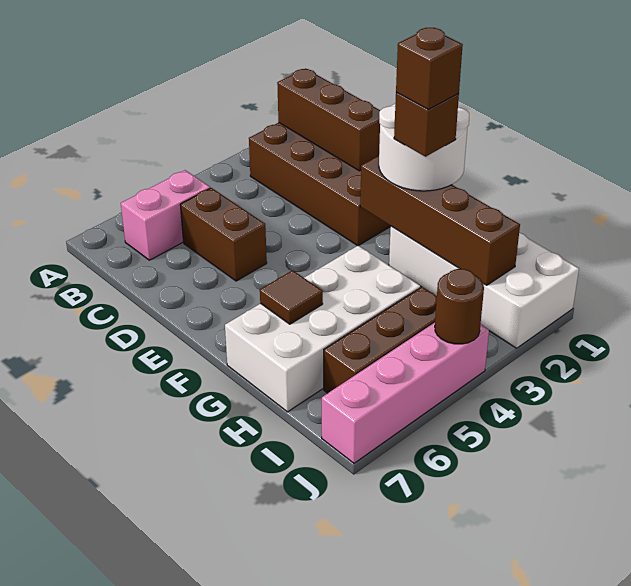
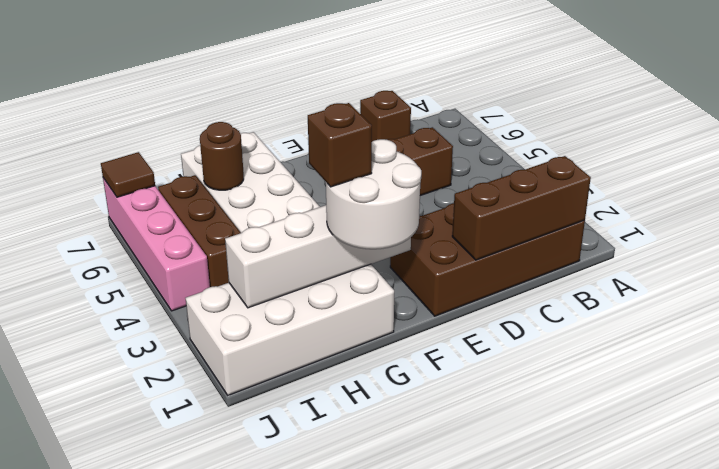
pink 1x2 brick [121,170,210,260] -> none
brown 1x4 brick [360,156,520,285] -> white 1x4 brick [225,205,411,308]
brown 1x1 brick [396,28,463,109] -> brown 1x1 brick moved to [360,91,411,141]
brown 1x1 tile [260,270,323,324] -> brown 1x1 tile moved to [101,152,155,197]
brown 1x1 round brick [435,269,484,344] -> brown 1x1 round brick moved to [200,122,244,190]

